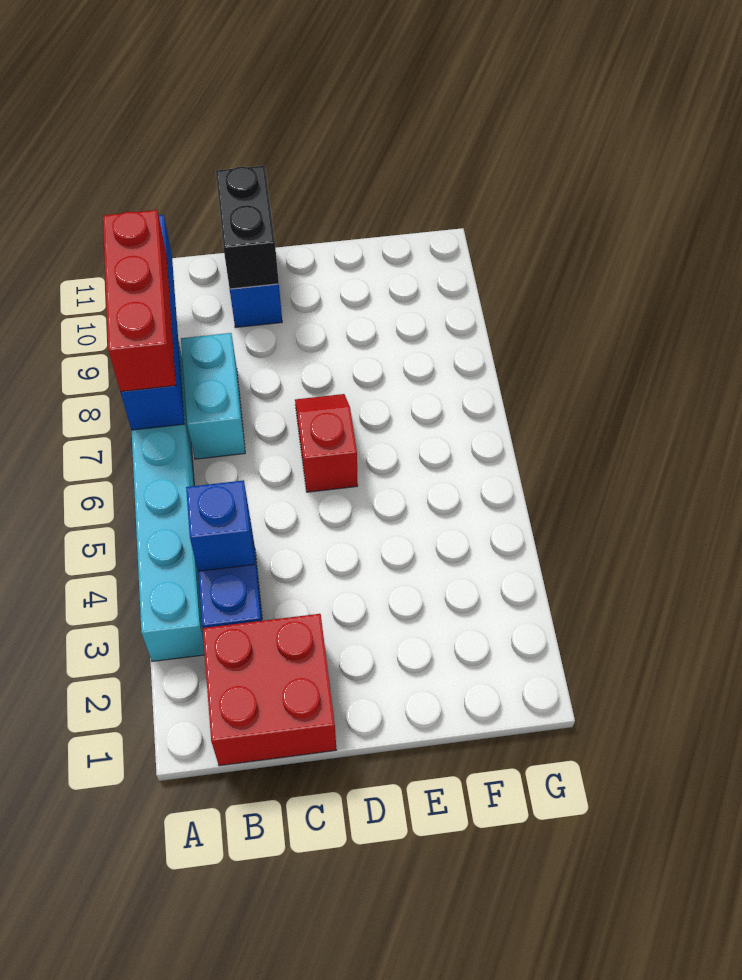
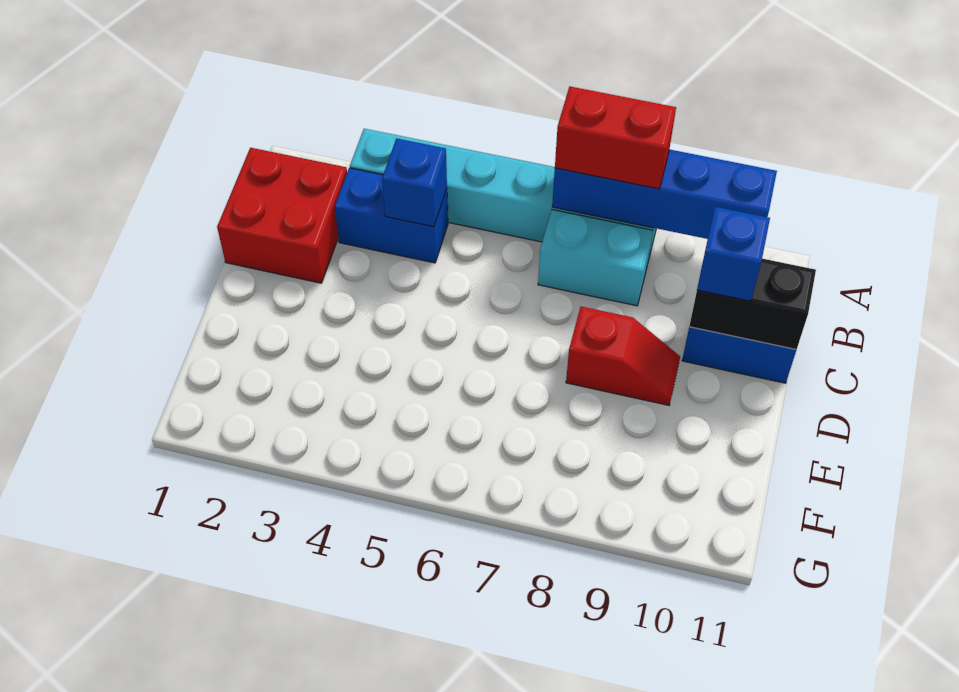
red 1x3 brick [103,210,176,392] -> red 1x2 brick [555,87,676,189]
none -> blue 1x1 brick [697,207,770,301]
red 1x2 slope [295,394,358,492] -> red 1x2 slope moved to [566,306,680,405]

